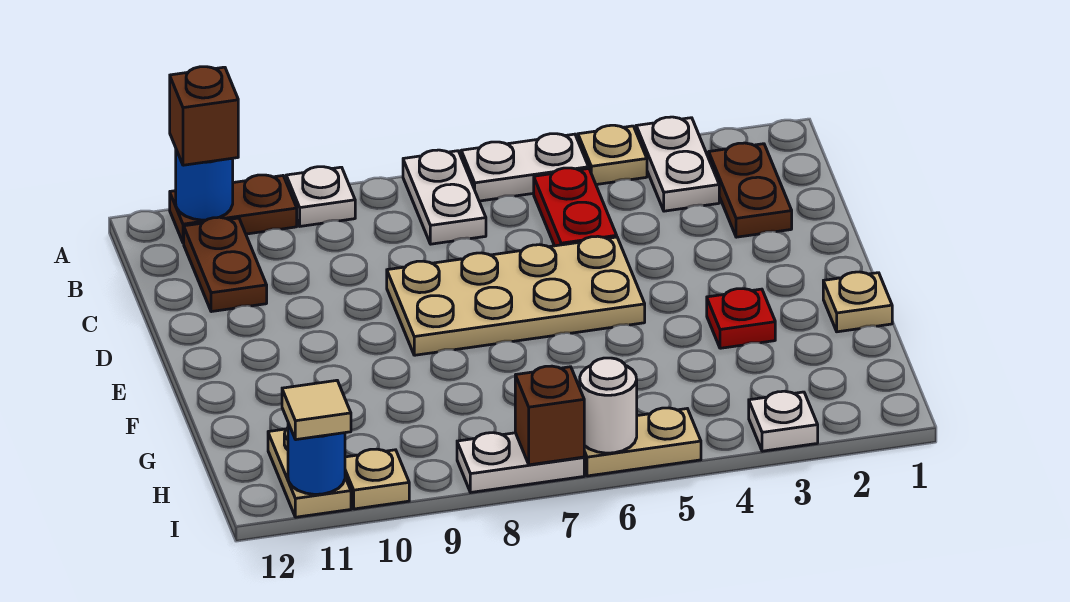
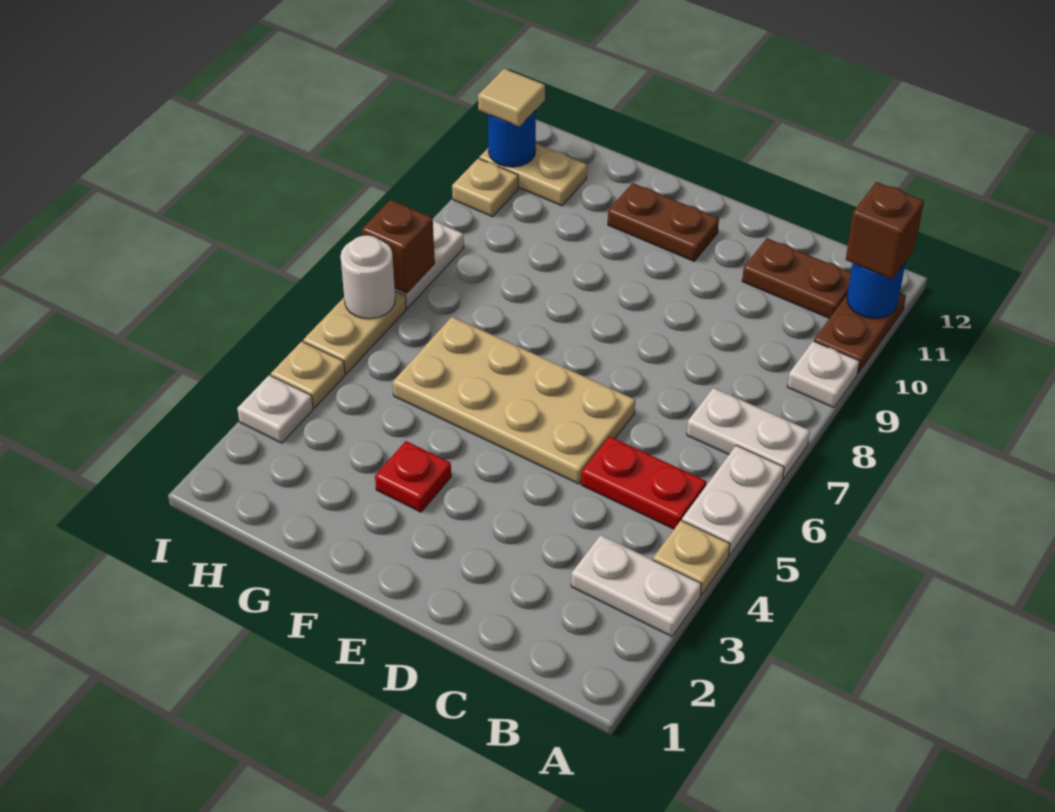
brown 1x2 plate [709,143,792,237] -> brown 1x2 plate moved to [608,183,719,261]
tan 2x4 plate [387,236,645,355] -> tan 2x4 plate turned to [393,317,635,484]
tan 1x1 plate [823,272,892,332] -> tan 1x1 plate moved to [271,341,345,408]

